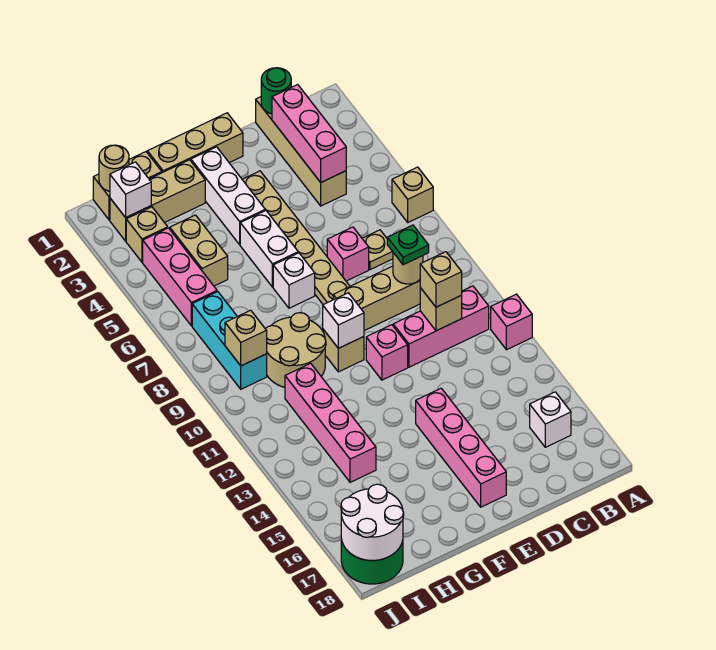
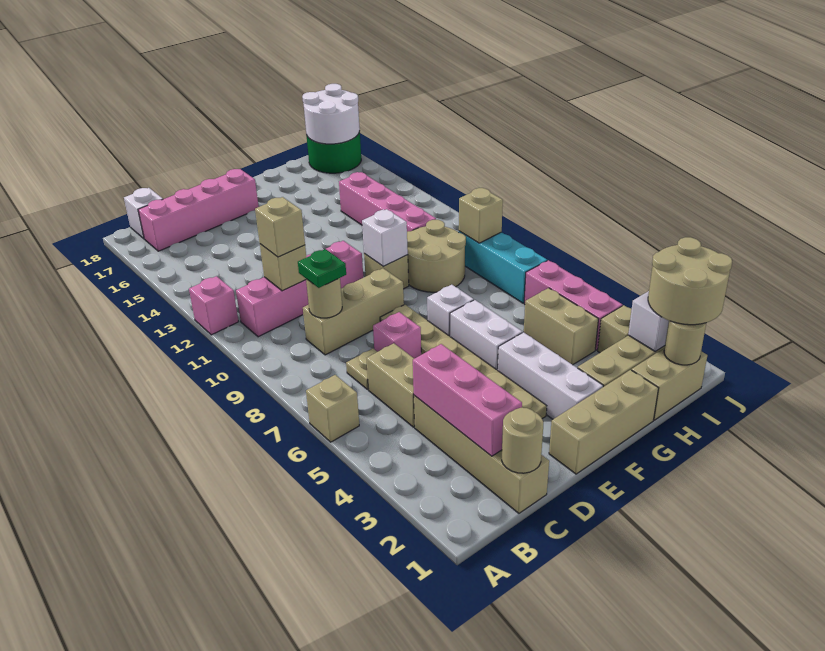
white 1x1 brick [530,392,571,447] -> white 1x1 brick moved to [124,188,163,239]
green 1x1 round brick [261,68,291,114] -> tan 1x1 round brick [502,408,543,473]
none -> tan 1x2 brick [367,343,415,427]
pink 1x4 brick [416,388,506,507] -> pink 1x4 brick turned to [138,169,259,251]
none -> tan 2x2 round brick [648,237,732,325]

